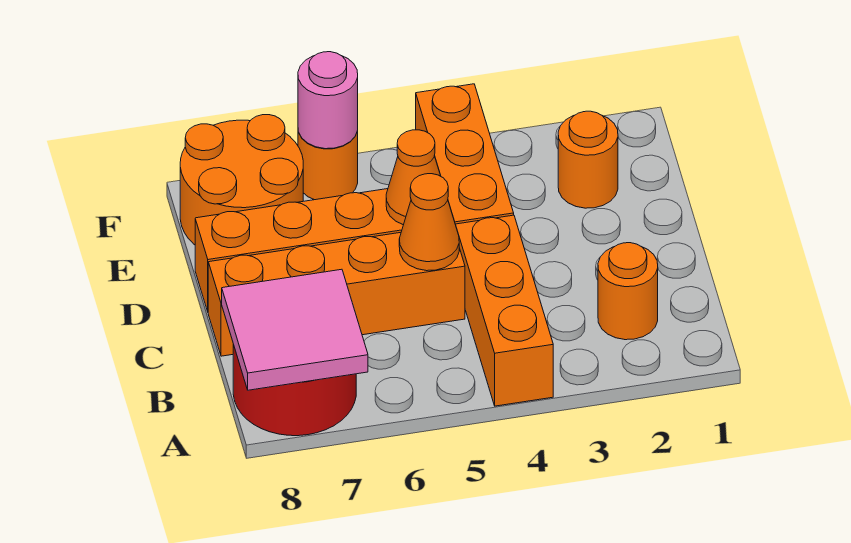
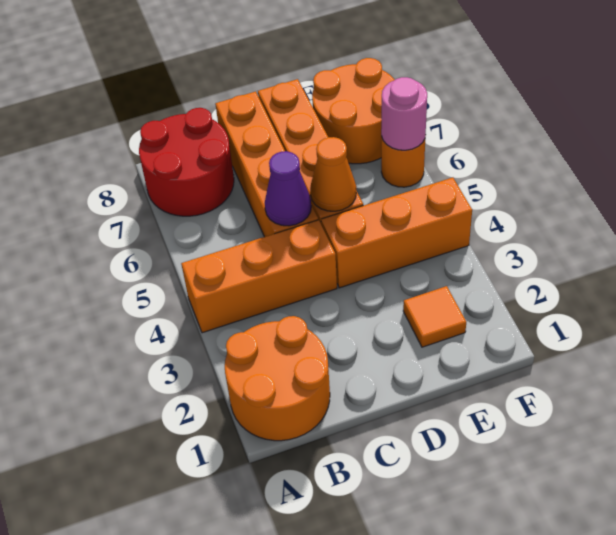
pink 2x2 tile [222,269,368,390] -> none
orange 1x1 round brick [598,243,658,340] -> orange 2x2 round brick [225,316,330,441]
orange 1x1 cone [399,174,459,271] -> purple 1x1 cone [265,151,311,226]
orange 1x1 round brick [558,111,618,208] -> orange 1x1 tile [403,286,466,347]

